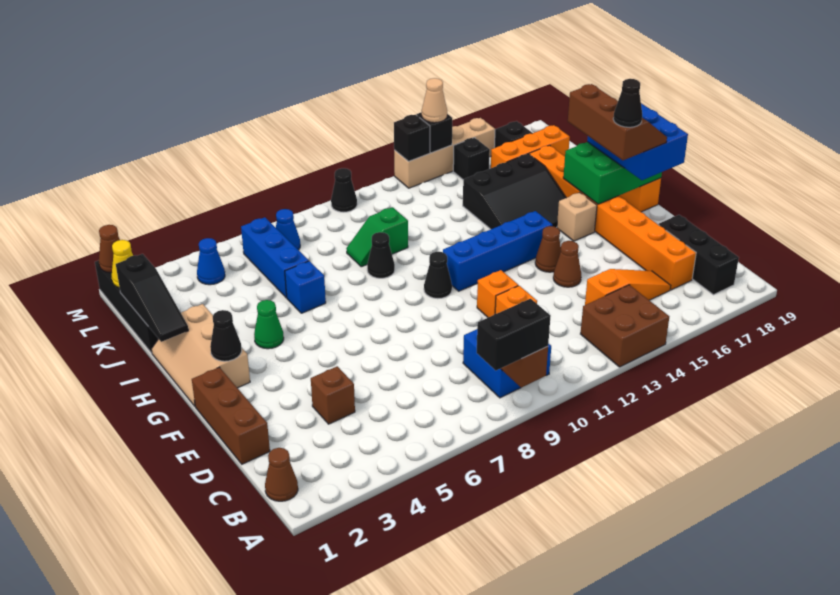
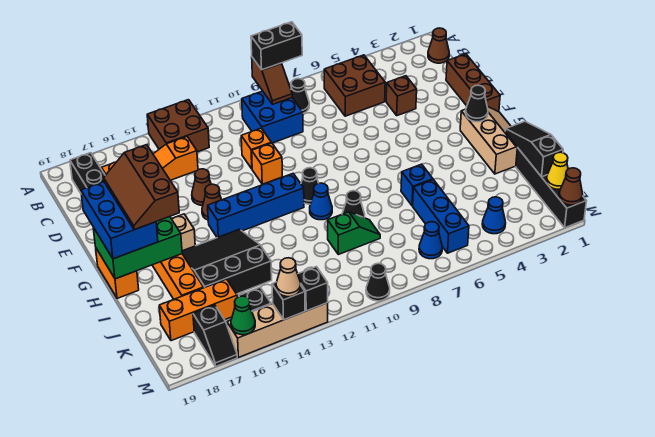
none -> brown 2x2 brick [324,55,385,116]
black 1x1 cone [613,79,642,127] -> black 1x1 cone moved to [291,79,309,113]
green 1x1 cone [254,300,284,349] -> green 1x1 cone moved to [231,296,255,335]
none -> blue 1x1 cone [310,183,332,220]

